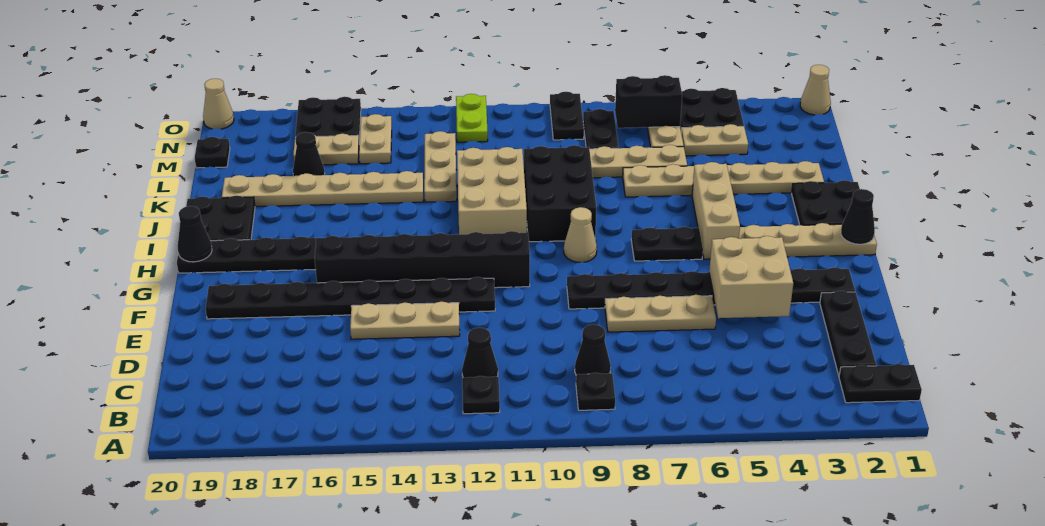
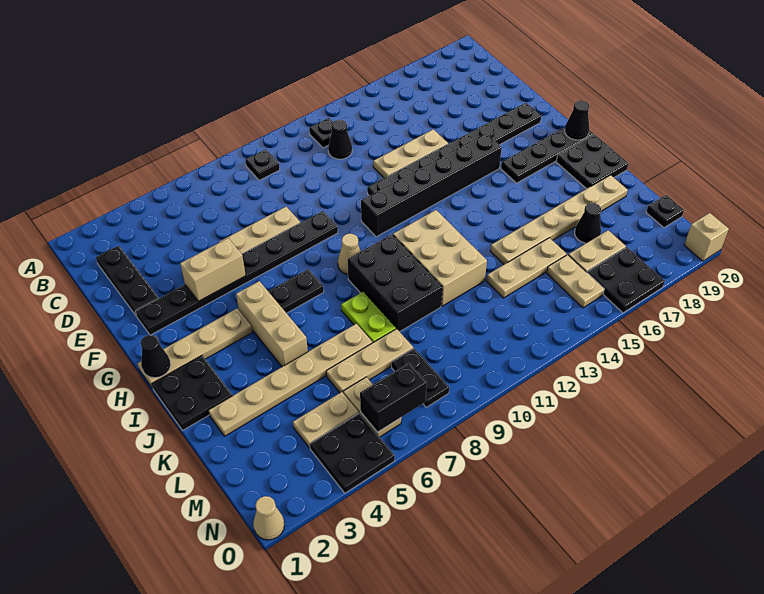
black 1x2 plate [839,364,922,403] -> none
black 1x1 cone [575,324,611,375] -> none
tan 2x2 brick [709,236,793,318] -> tan 1x2 brick [180,238,246,301]
tan 1x3 plate [424,131,457,202] -> tan 1x3 plate turned to [487,238,567,298]
black 1x2 plate [550,92,584,140] -> none
lime 1x2 plate [456,94,488,142] -> lime 1x2 plate moved to [341,292,396,343]
tan 1x1 cone [203,79,234,129] -> tan 1x1 brick [684,213,729,261]

